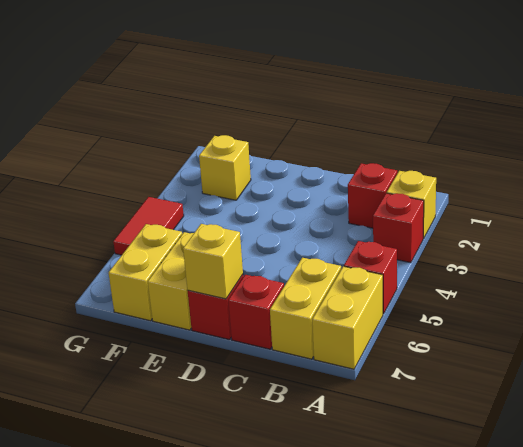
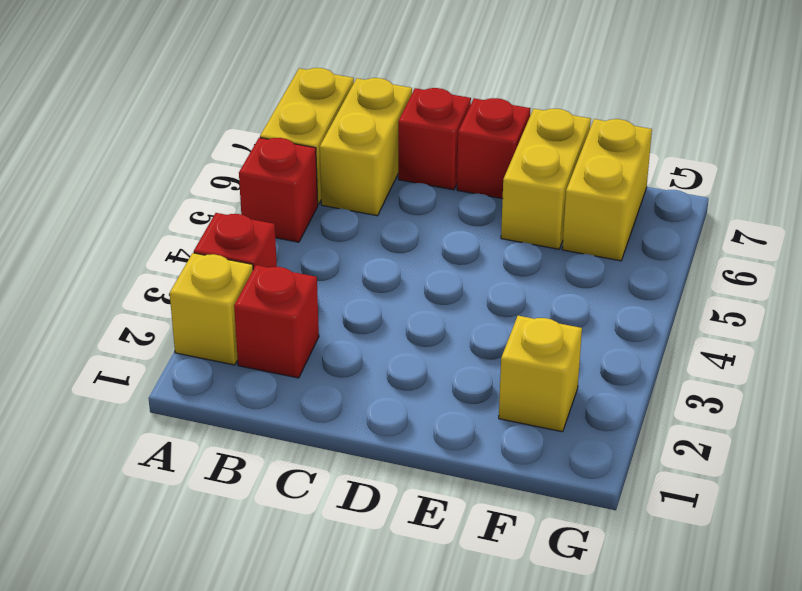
yellow 1x1 brick [183,224,243,299] -> none
red 1x2 tile [113,197,184,255] -> none

